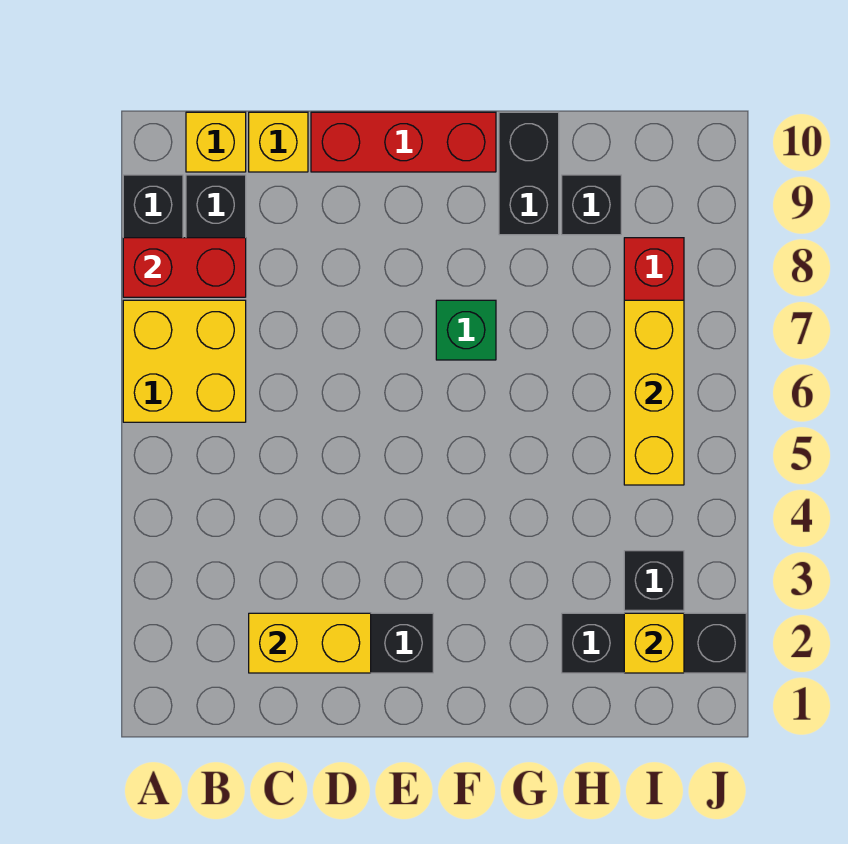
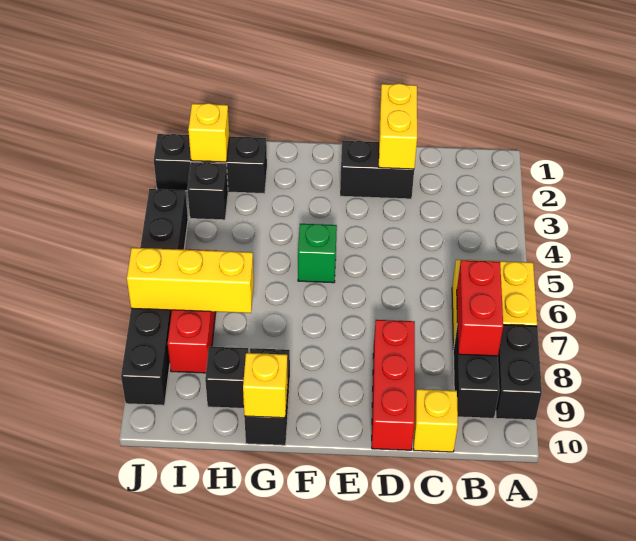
red 1x2 brick [123,238,246,297] -> red 1x2 brick turned to [457,260,503,356]
yellow 1x1 brick [186,112,246,172] -> yellow 1x1 brick moved to [243,353,288,418]
yellow 1x2 brick [249,613,371,673] -> yellow 1x2 brick turned to [379,84,417,169]
red 1x3 brick [311,112,496,172] -> red 1x3 brick turned to [372,320,415,450]
green 1x1 brick [436,300,496,360] -> green 1x1 brick moved to [298,224,337,283]
yellow 1x3 brick [624,300,684,485] -> yellow 1x3 brick turned to [127,248,254,313]
none -> black 1x6 brick [121,189,188,405]

